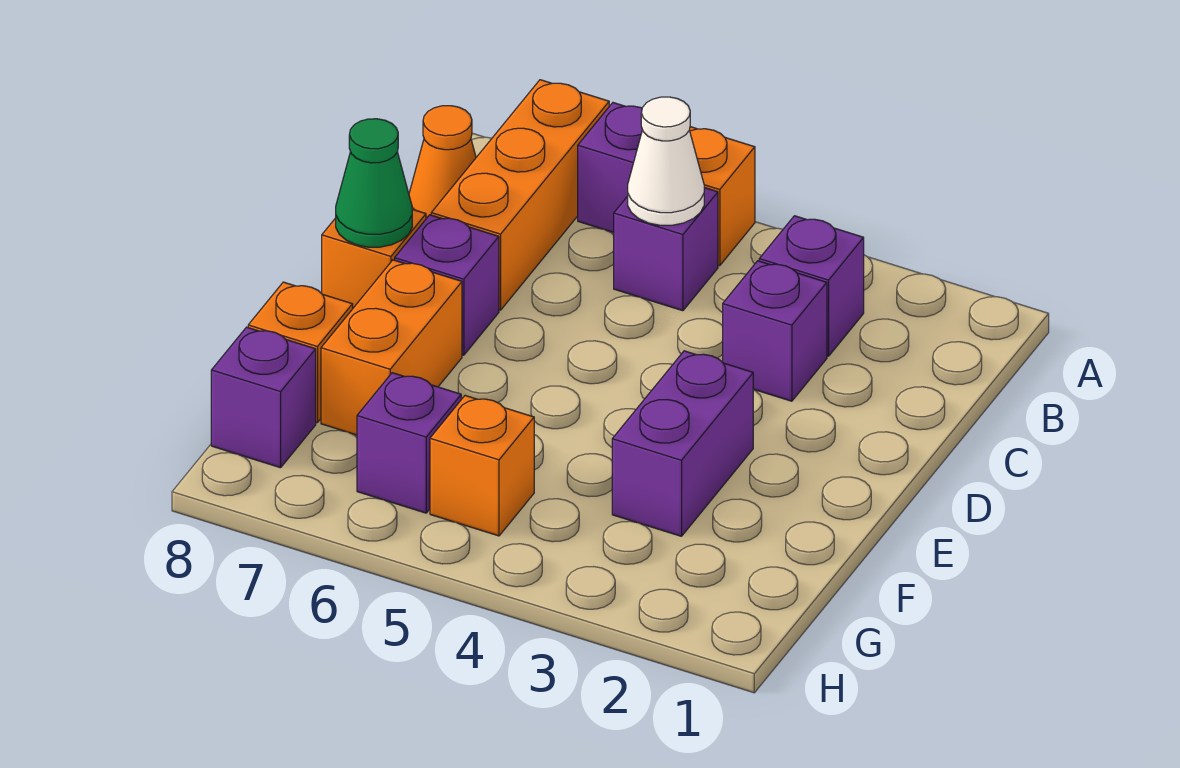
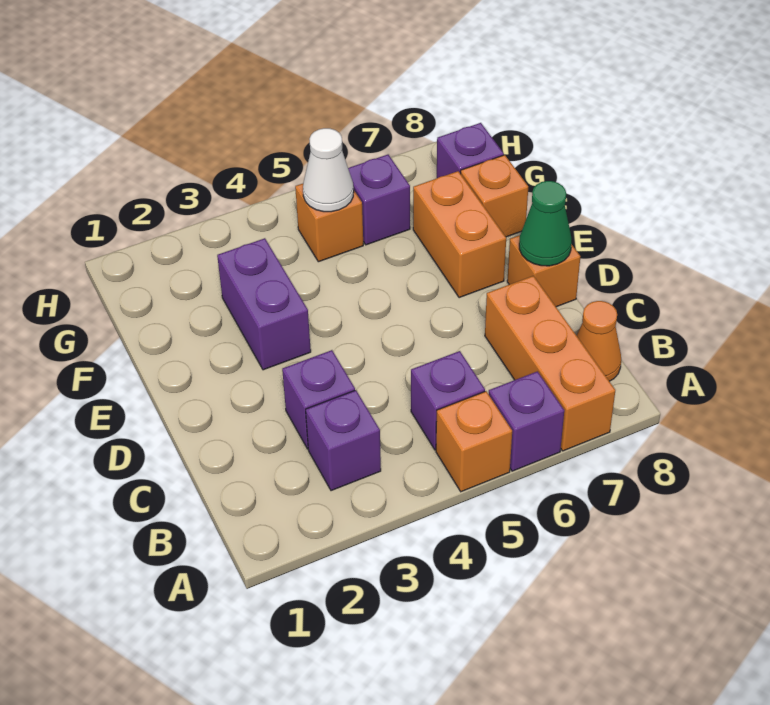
white 1x1 cone [628,97,704,225] -> white 1x1 cone moved to [303,128,354,212]
purple 1x1 brick [395,215,499,355] -> none

